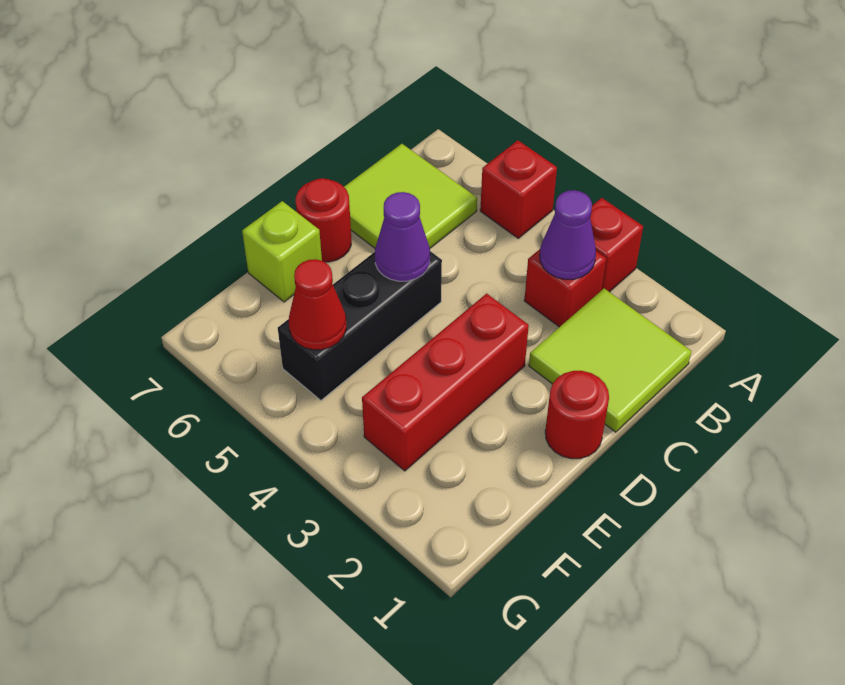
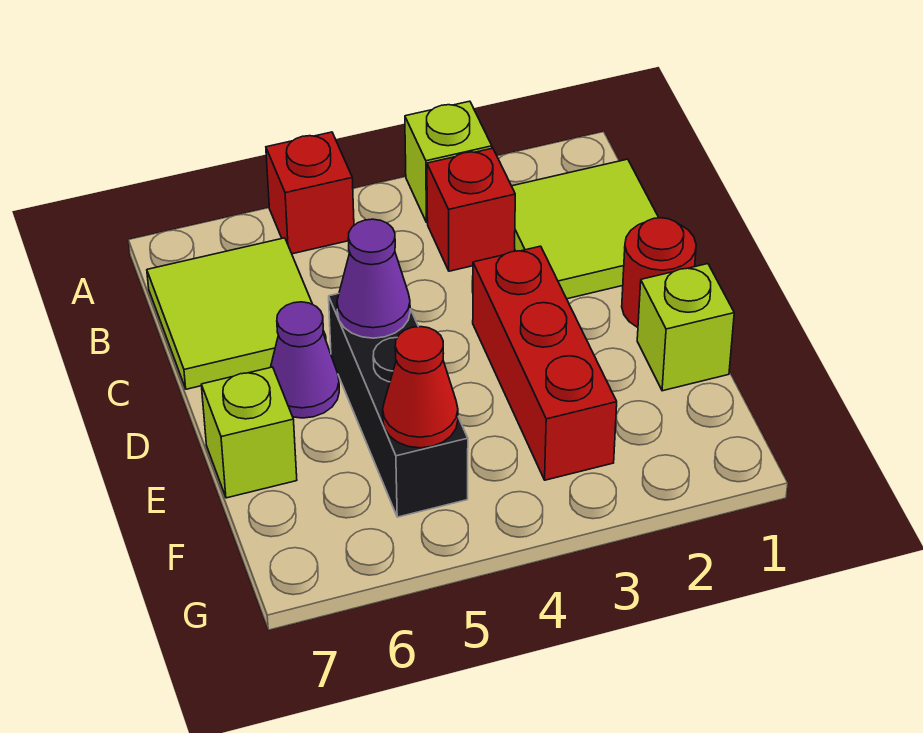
red 1x1 brick [590,198,643,292] -> lime 1x1 brick [405,101,492,223]
purple 1x1 cone [540,190,596,279] -> purple 1x1 cone moved to [271,302,339,418]
red 1x1 round brick [296,178,351,262] -> none
none -> lime 1x1 brick [637,264,734,391]

